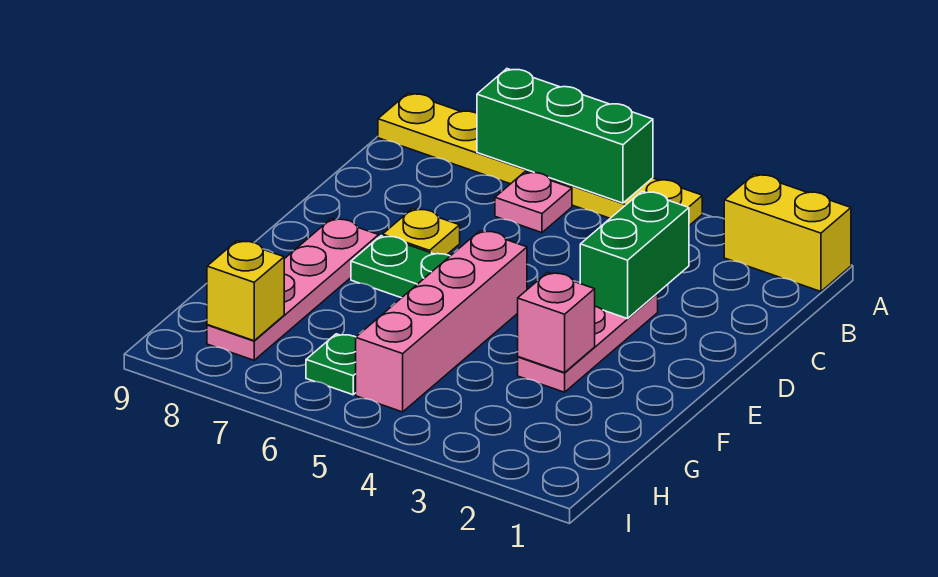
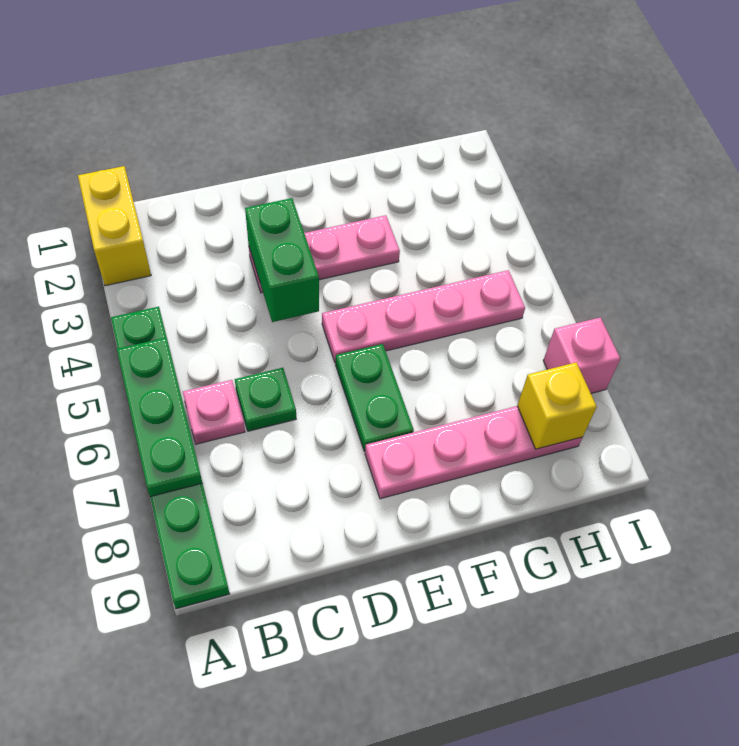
yellow 1x6 plate [378,93,702,226] -> green 1x6 plate [111,307,230,609]
green 1x3 brick [477,69,653,203] -> green 1x3 plate [117,337,202,497]
green 1x2 brick [580,191,689,319] -> green 1x2 brick turned to [245,198,319,322]
yellow 1x1 plate [383,209,460,255] -> none
pink 1x4 brick [356,231,527,412] -> pink 1x4 plate [322,270,525,363]
pink 1x1 brick [518,272,595,373] -> pink 1x1 brick moved to [543,317,620,393]
green 1x1 plate [306,334,356,395] -> green 1x1 plate moved to [235,368,296,431]

